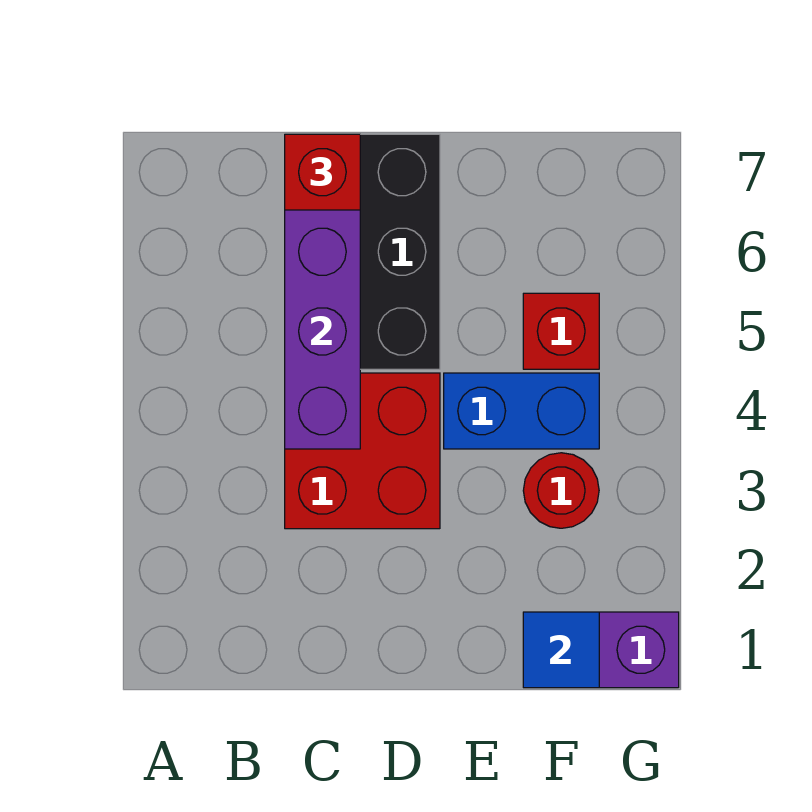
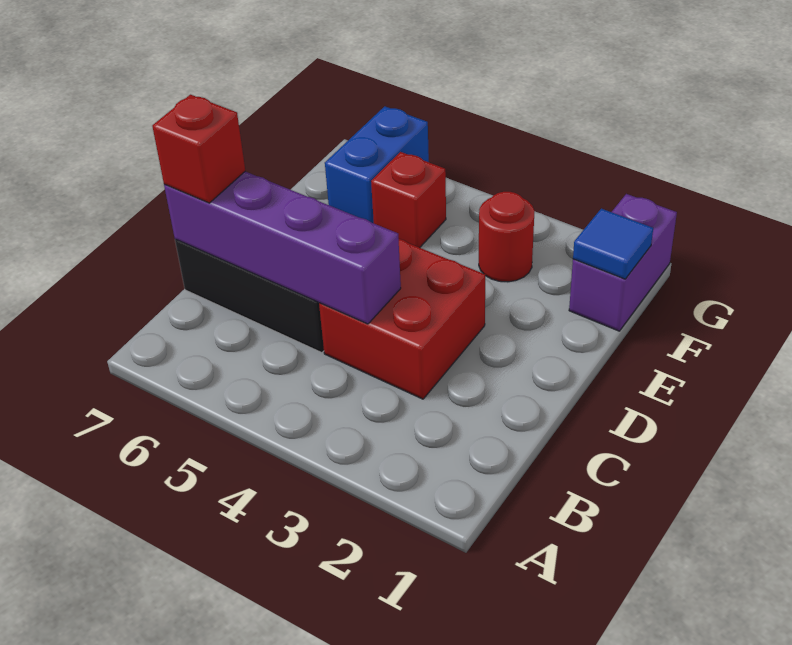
blue 1x2 brick [444,373,599,449] -> blue 1x2 brick moved to [325,106,429,223]

